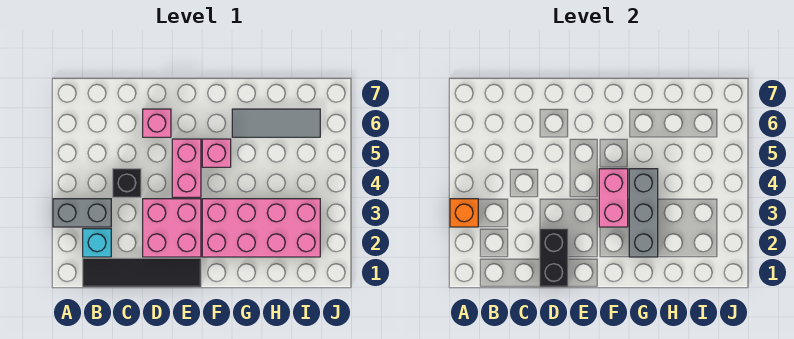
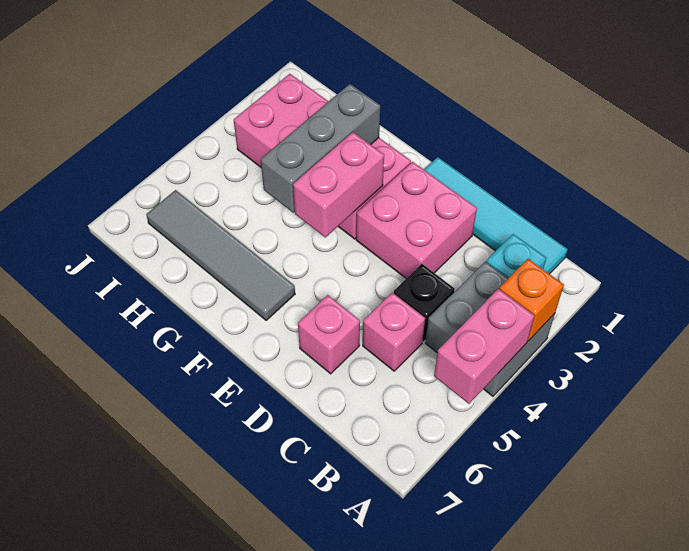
grey 1x2 brick [53,199,111,227] -> grey 2x2 brick [425,262,555,396]
black 1x4 tile [83,258,201,287] -> cyan 1x4 tile [424,157,568,274]
black 1x2 brick [540,229,568,287] -> none
pink 1x2 brick [172,139,201,197] -> pink 1x2 brick moved to [434,289,535,404]
pink 1x1 brick [202,139,231,167] -> pink 1x1 brick moved to [363,292,425,371]
grey 1x3 tile [232,109,320,137] -> grey 1x4 tile [146,190,295,320]

